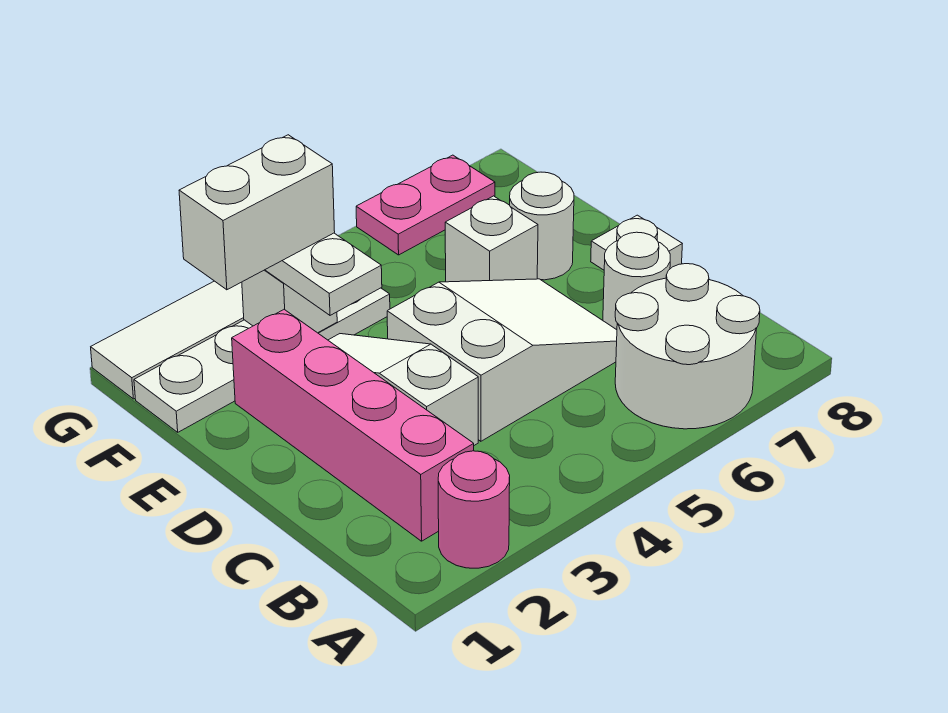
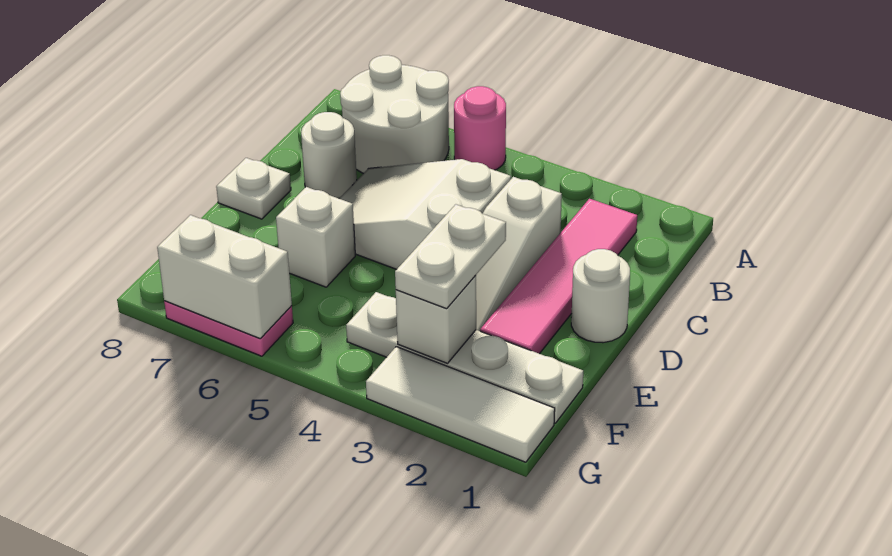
pink 1x1 round brick [438,451,510,568] -> pink 1x1 round brick moved to [454,86,506,170]
pink 1x4 brick [232,309,474,541] -> pink 1x4 tile [480,199,637,354]
white 1x1 round brick [510,172,574,280] -> white 1x1 round brick moved to [571,249,630,343]
white 1x2 brick [179,135,335,290] -> white 1x2 brick moved to [157,215,292,338]

